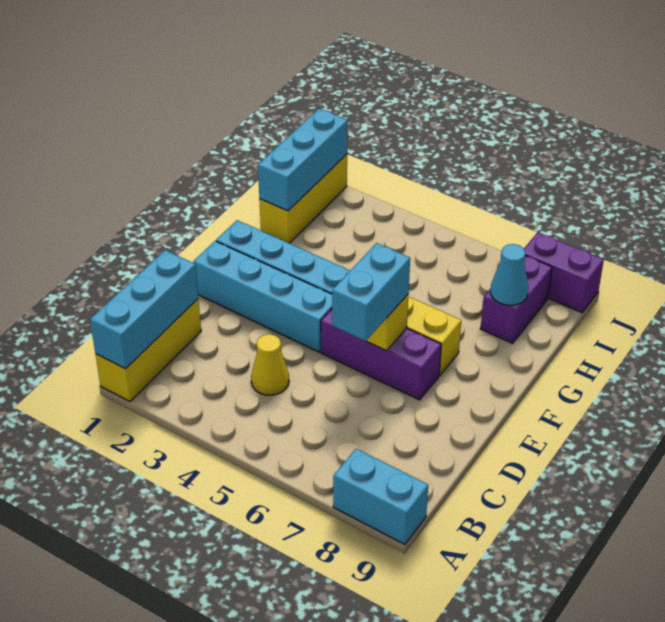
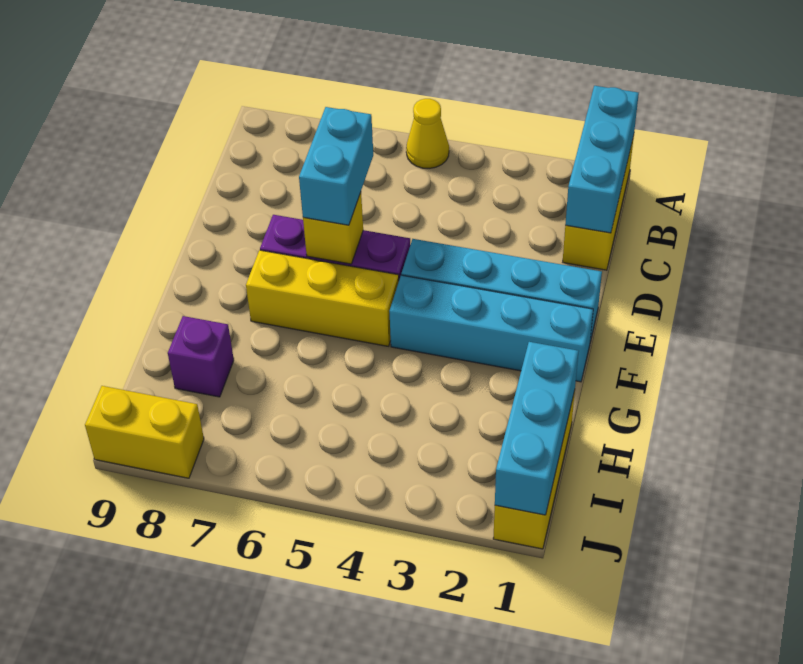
cyan 1x2 brick [333,449,428,544] -> none
yellow 1x1 cone [251,334,289,395] -> yellow 1x1 cone moved to [406,99,449,169]
purple 1x2 brick [480,256,552,343] -> purple 1x1 brick [168,316,234,397]
cyan 1x1 cone [491,244,528,305] -> none
purple 1x2 brick [524,232,604,313] -> yellow 1x2 brick [85,386,204,478]

